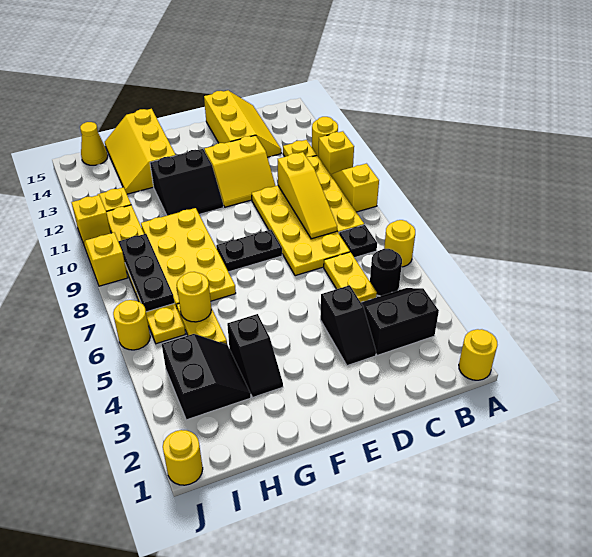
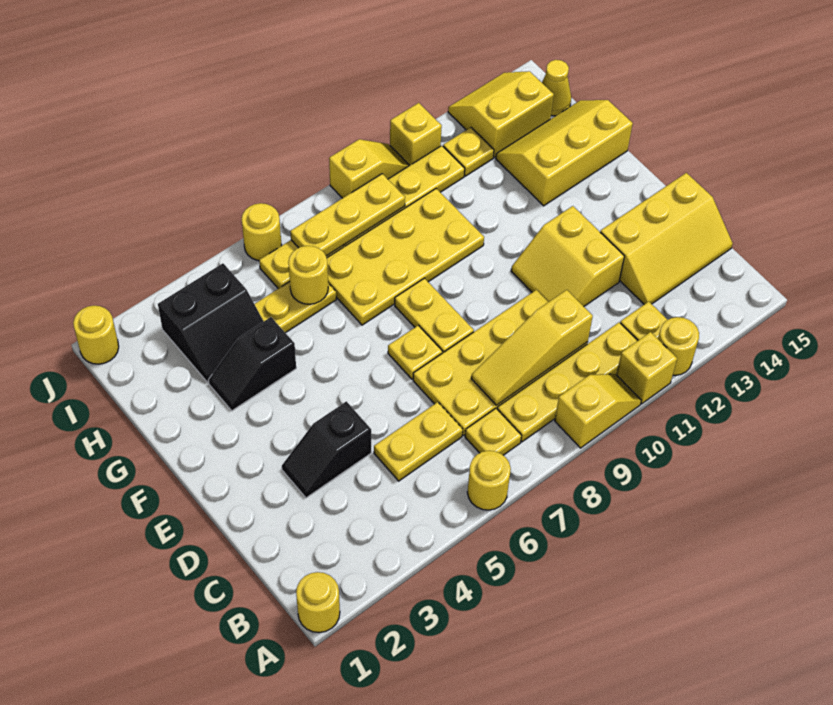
black 2x2 slope [361,288,439,355] -> none
black 1x1 round brick [370,249,402,296] -> none
black 1x1 plate [339,225,377,258] -> yellow 1x1 plate [465,408,521,455]
none -> yellow 1x1 plate [388,325,443,379]
black 1x2 plate [216,230,282,272] -> yellow 1x2 plate [395,278,474,353]
black 2x2 slope [150,149,223,216] -> none
black 1x3 plate [118,234,174,312] -> yellow 1x3 plate [290,174,405,256]
none -> yellow 2x2 slope [448,71,554,157]

